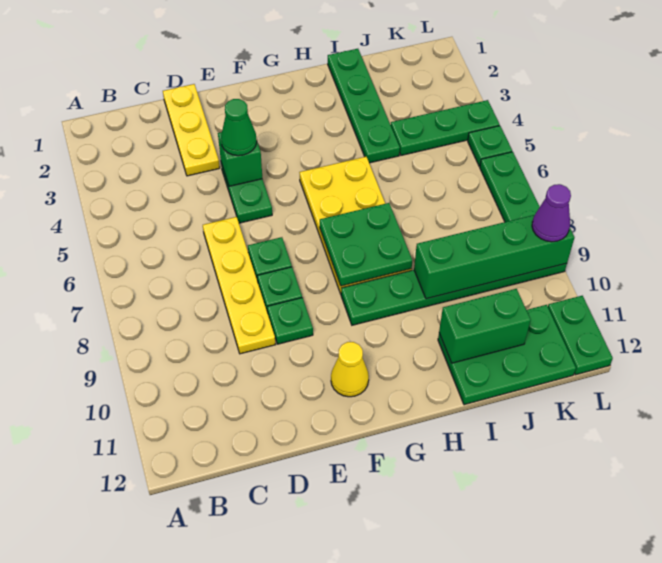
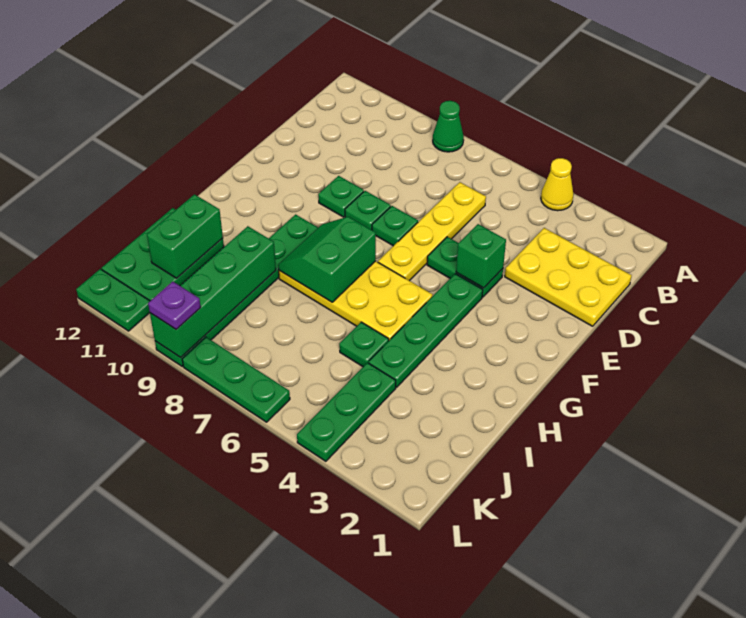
yellow 1x3 plate [163,84,220,176] -> yellow 2x3 plate [505,228,632,326]
yellow 1x4 plate [203,217,276,354] -> yellow 1x4 plate turned to [378,182,486,281]
green 1x1 cone [221,99,257,156] -> green 1x1 cone moved to [433,101,464,152]
yellow 1x1 cone [331,342,369,397] -> yellow 1x1 cone moved to [541,158,574,211]
green 2x2 plate [320,203,412,286] -> green 2x2 slope [278,217,376,302]
green 1x4 plate [328,49,400,163] -> green 1x4 plate turned to [369,274,483,387]
green 1x1 plate [468,126,512,166] -> green 1x1 plate moved to [339,322,389,367]
purple 1x1 cone [532,184,571,242] -> purple 1x1 plate [148,282,201,329]

